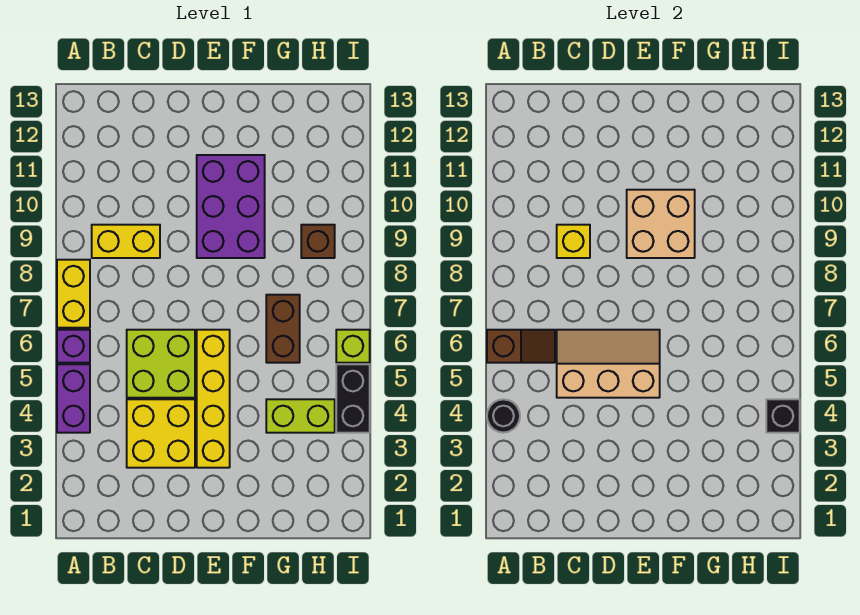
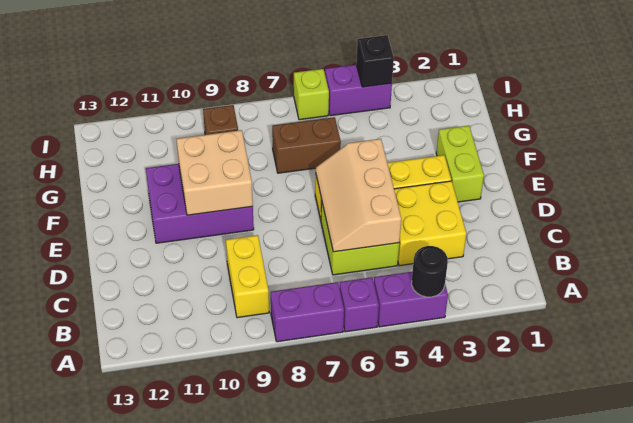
brown 1x2 slope [487,330,555,363] -> none
yellow 1x2 brick [57,260,90,328] -> purple 1x2 brick [271,282,344,342]
yellow 1x1 brick [557,225,590,258] -> none
lime 1x2 brick [266,399,335,433] -> lime 1x2 brick moved to [436,126,484,202]
black 1x2 brick [336,364,370,433] -> purple 1x2 brick [325,65,392,116]

